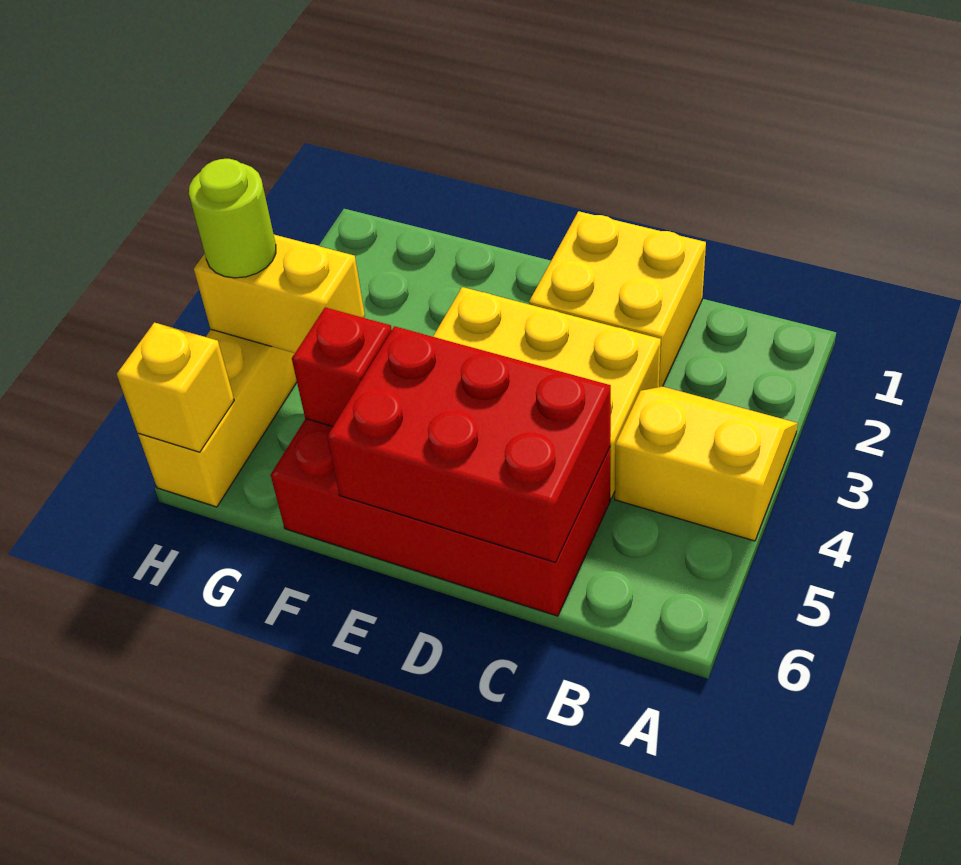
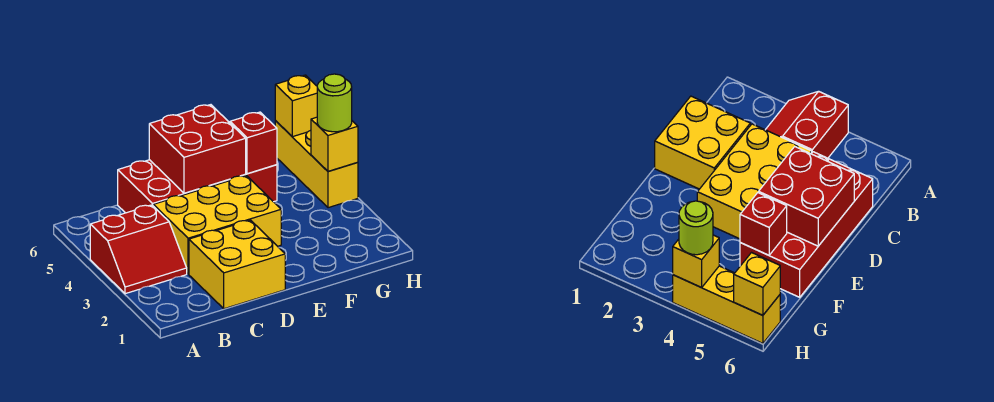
yellow 2x2 slope [615,386,798,541] -> red 2x2 slope [90,205,187,294]
red 2x3 brick [327,326,611,562] -> red 2x2 brick [149,105,246,193]
yellow 1x2 brick [194,235,365,353] -> yellow 1x1 brick [311,117,358,171]

